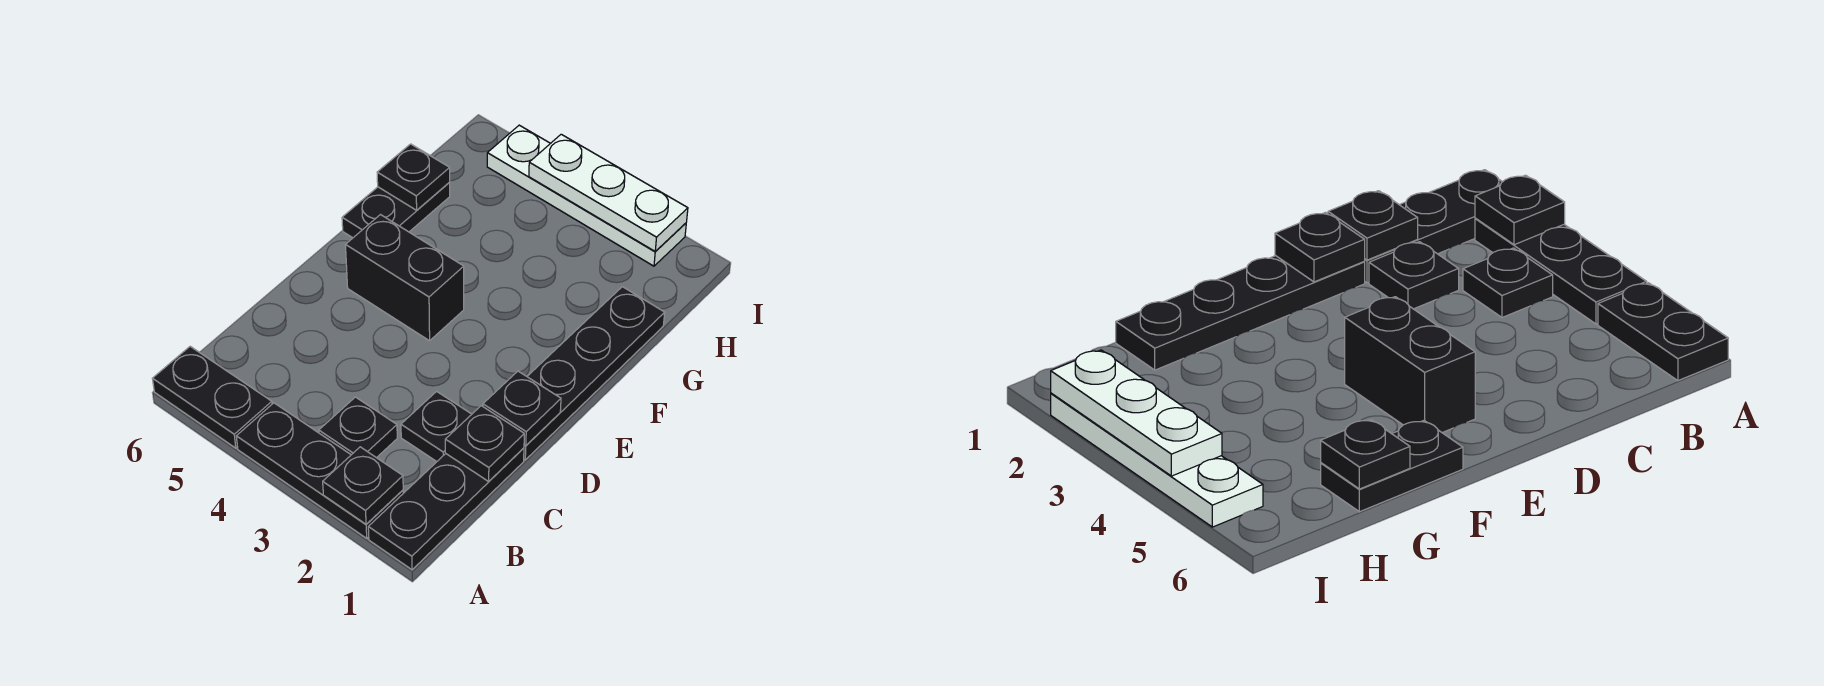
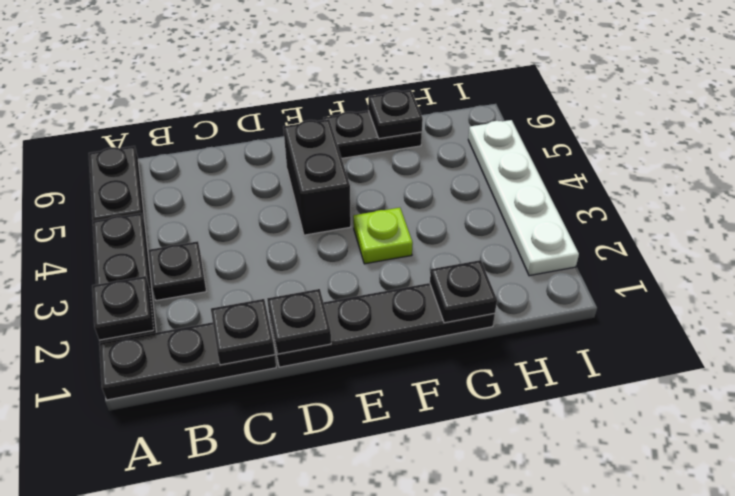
black 1x1 plate [401,391,472,462] -> black 1x1 plate moved to [430,260,497,323]
none -> lime 1x1 plate [353,208,413,264]
white 1x3 plate [529,134,688,252] -> none

